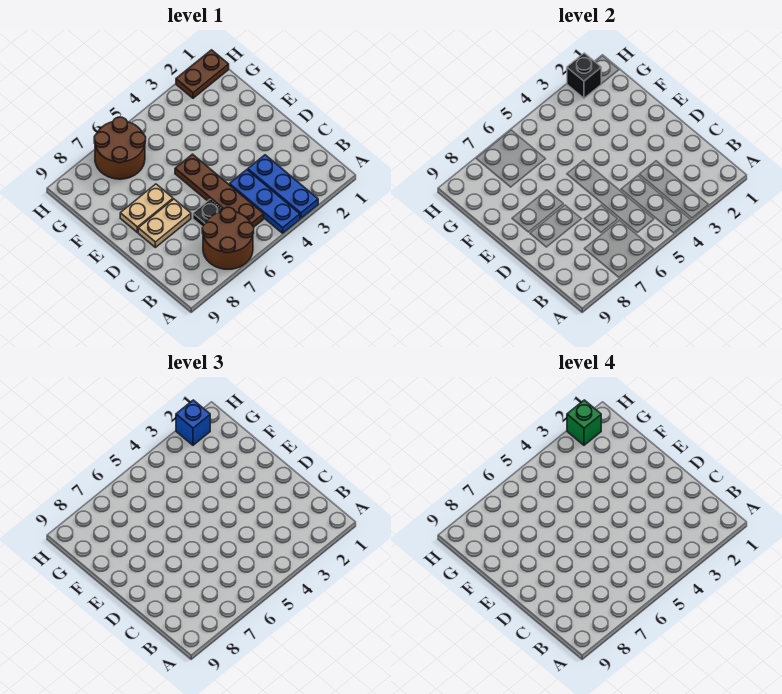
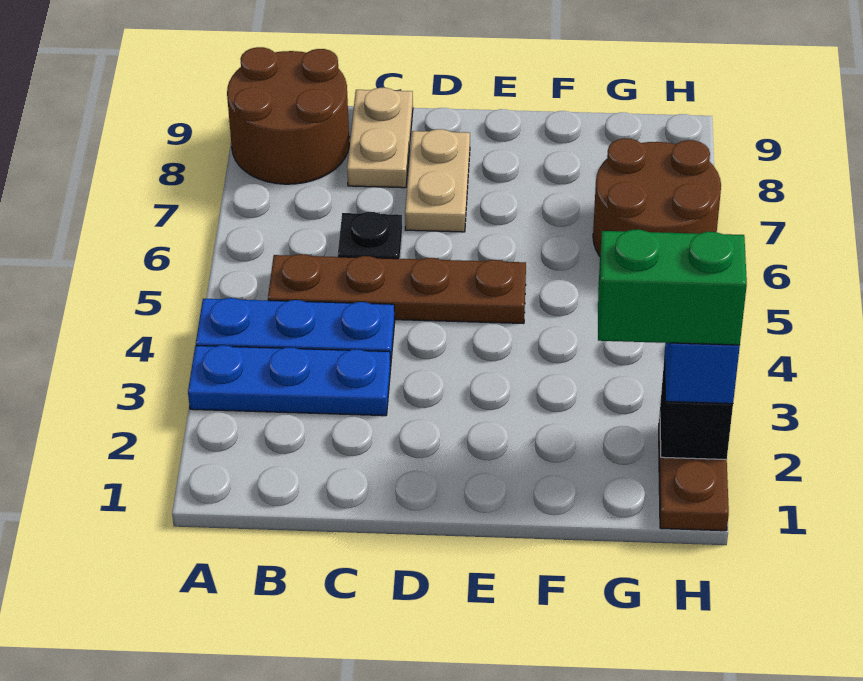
brown 2x2 round brick [202,207,254,269] -> brown 2x2 round brick moved to [227,47,349,184]
tan 1x2 plate [120,184,173,232] -> tan 1x2 plate moved to [347,88,413,188]
green 1x1 brick [567,400,601,445] -> green 1x2 brick [598,230,747,345]

